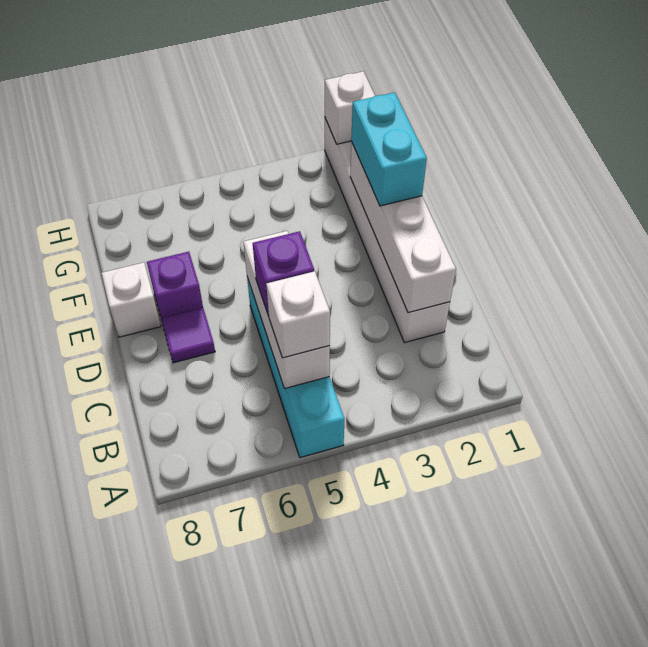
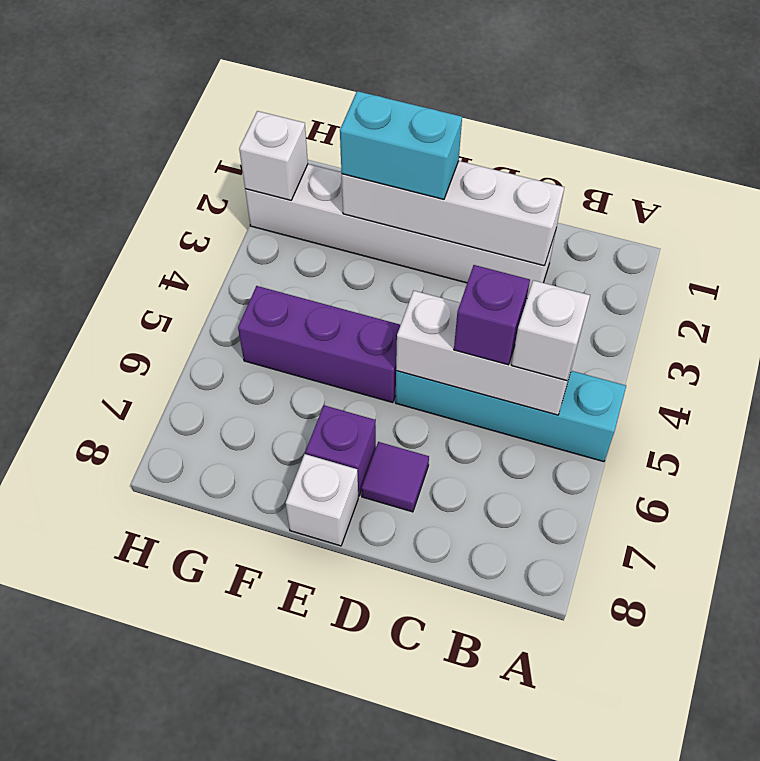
none -> purple 1x3 brick [238,286,400,403]

